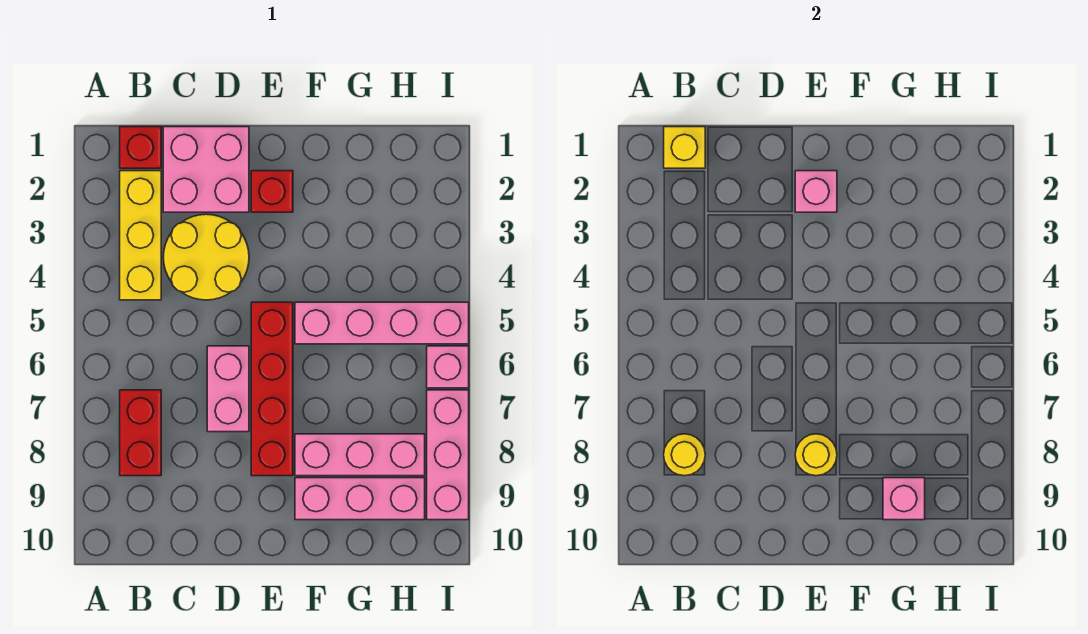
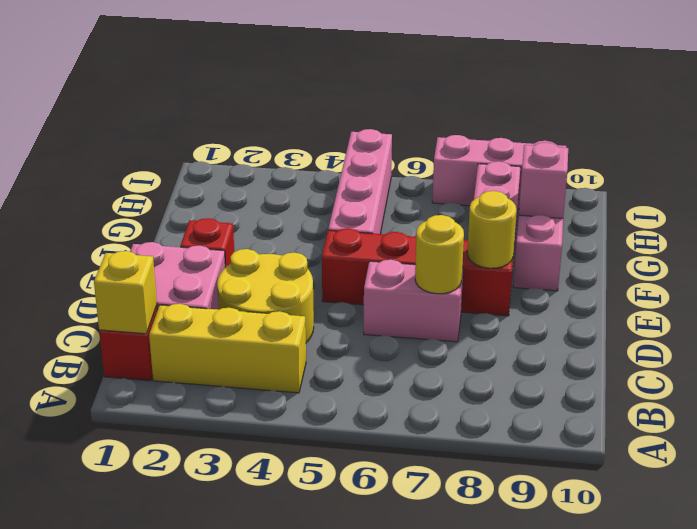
red 1x2 brick [120,390,161,476] -> none
yellow 1x1 round brick [664,434,705,476] -> yellow 1x1 round brick moved to [415,215,464,294]
pink 1x1 brick [795,171,837,212] -> none
pink 1x1 brick [427,346,469,388] -> none

